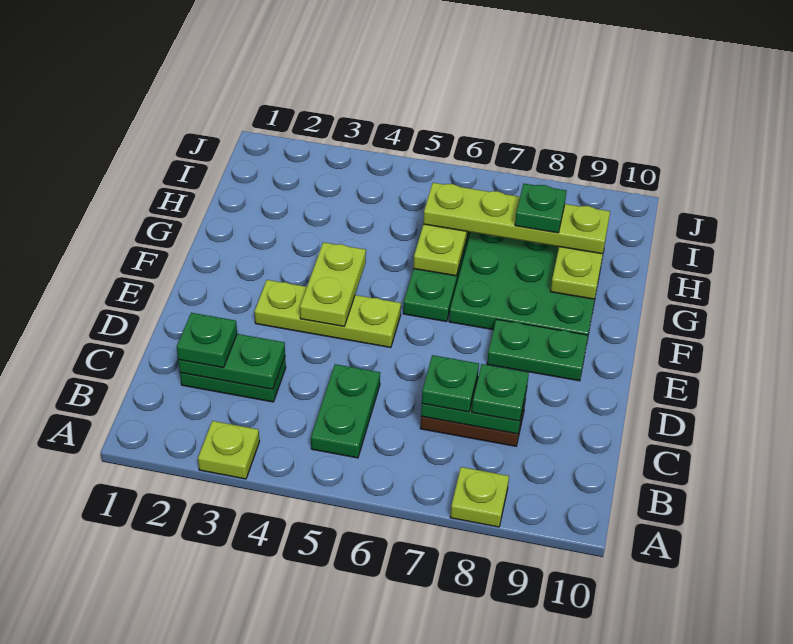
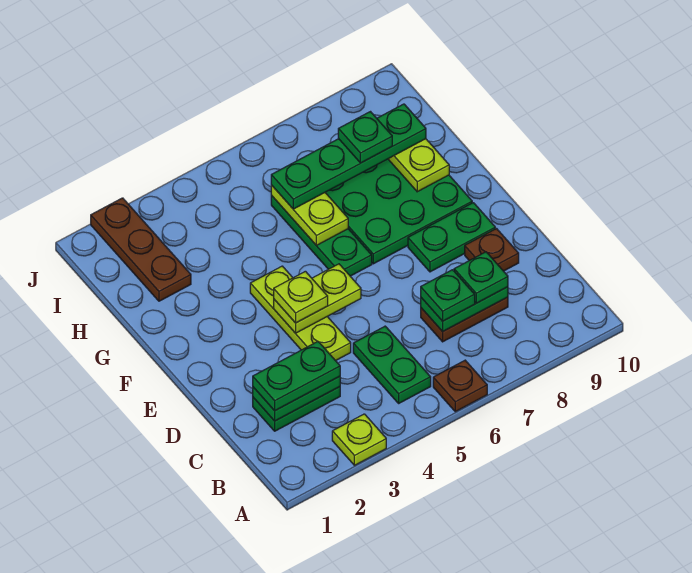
none -> brown 1x1 plate [433,360,487,412]
lime 1x1 plate [450,467,509,527] -> lime 1x1 plate moved to [274,271,328,323]
green 1x1 plate [177,313,237,368] -> green 1x2 plate [253,341,340,411]
none -> brown 1x1 plate [465,229,519,271]
lime 1x3 plate [255,280,401,348] -> lime 1x3 plate turned to [250,266,351,361]
lime 1x2 plate [300,242,366,326] -> lime 1x2 plate turned to [274,264,361,333]
none -> brown 1x3 plate [91,198,191,301]
lime 1x4 plate [423,183,610,254] -> green 1x4 plate [271,104,426,209]

